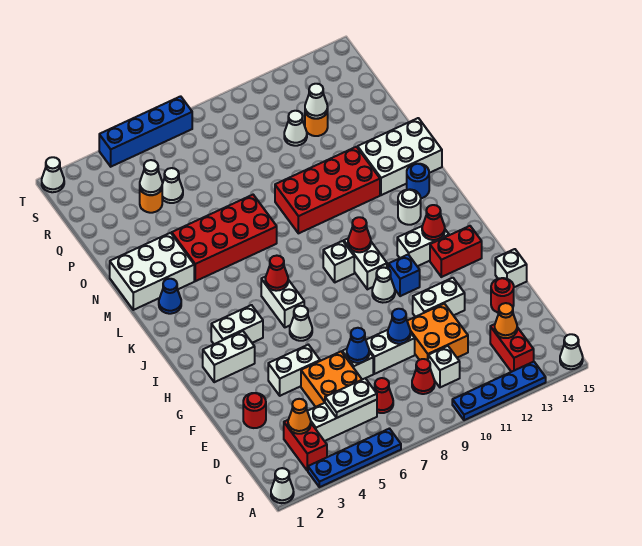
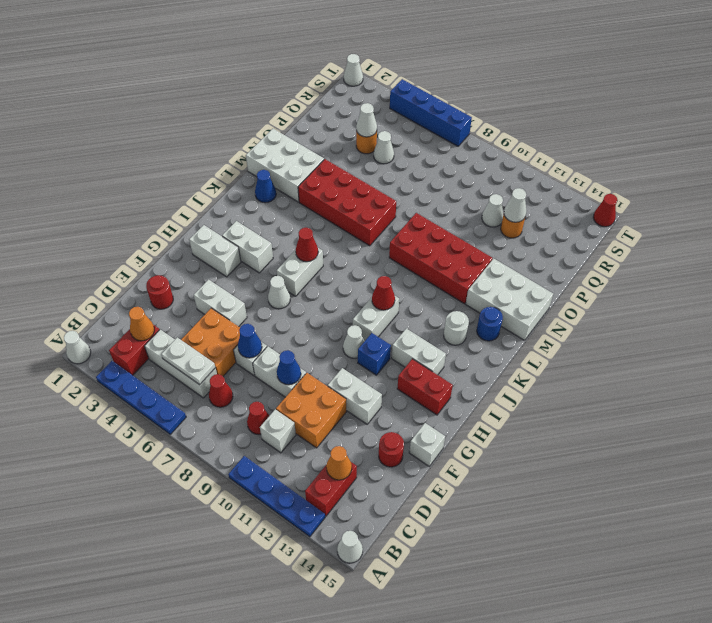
red 1x1 cone [422,205,445,240] -> red 1x1 cone moved to [593,194,617,227]
white 1x1 brick [323,241,354,282] -> none

